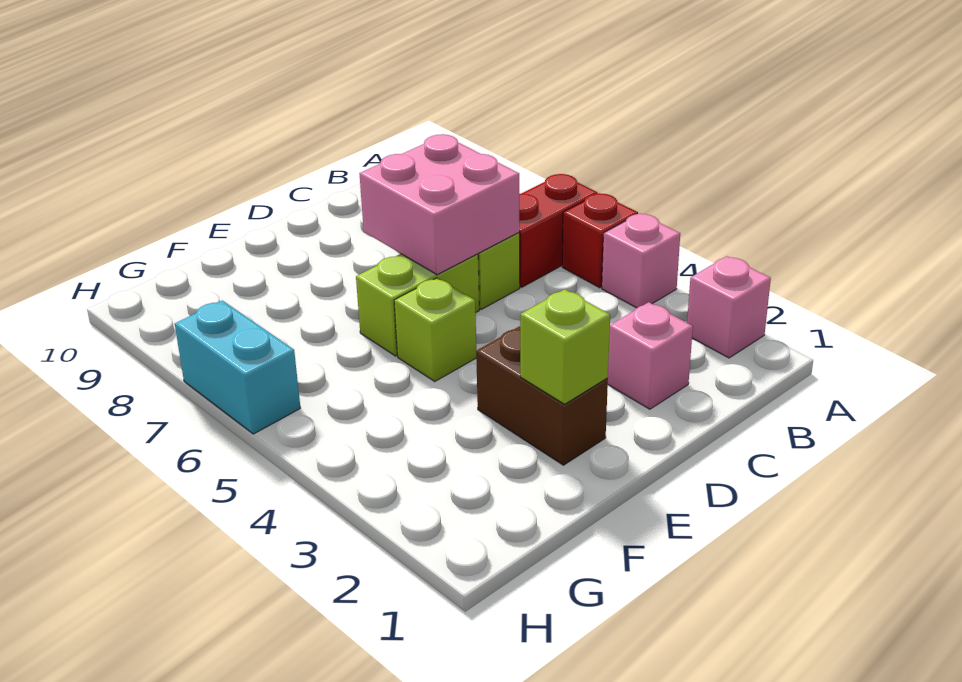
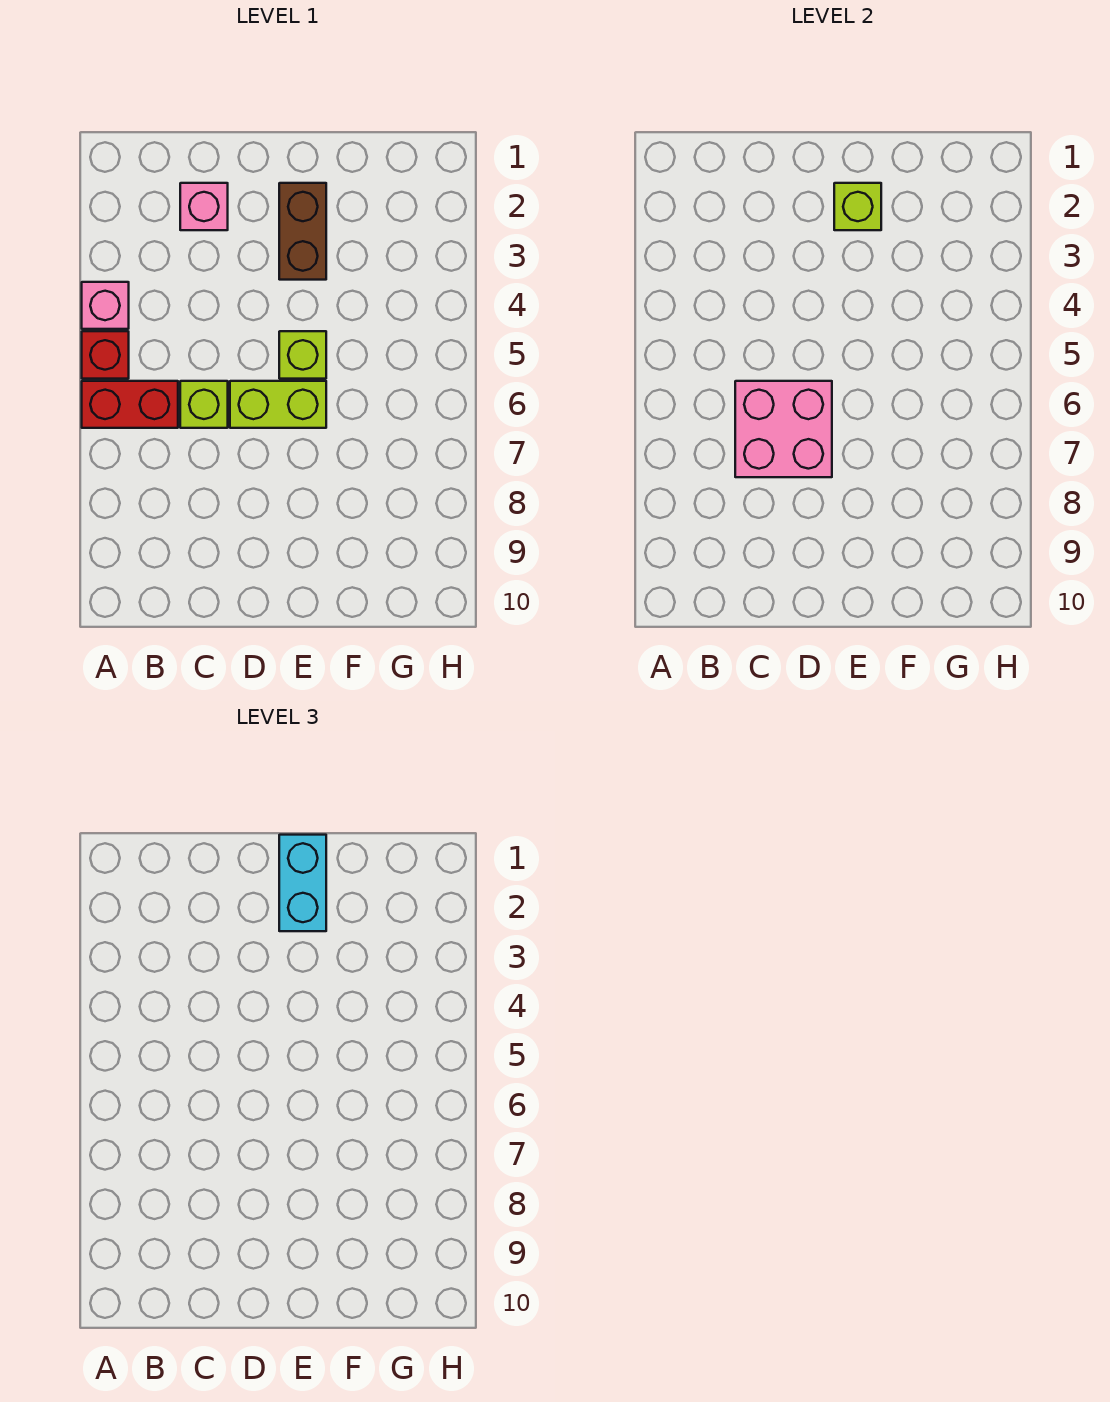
pink 1x1 brick [687,256,771,358] -> none
cyan 1x2 brick [175,301,300,434] -> cyan 1x2 brick moved to [279,835,326,931]

